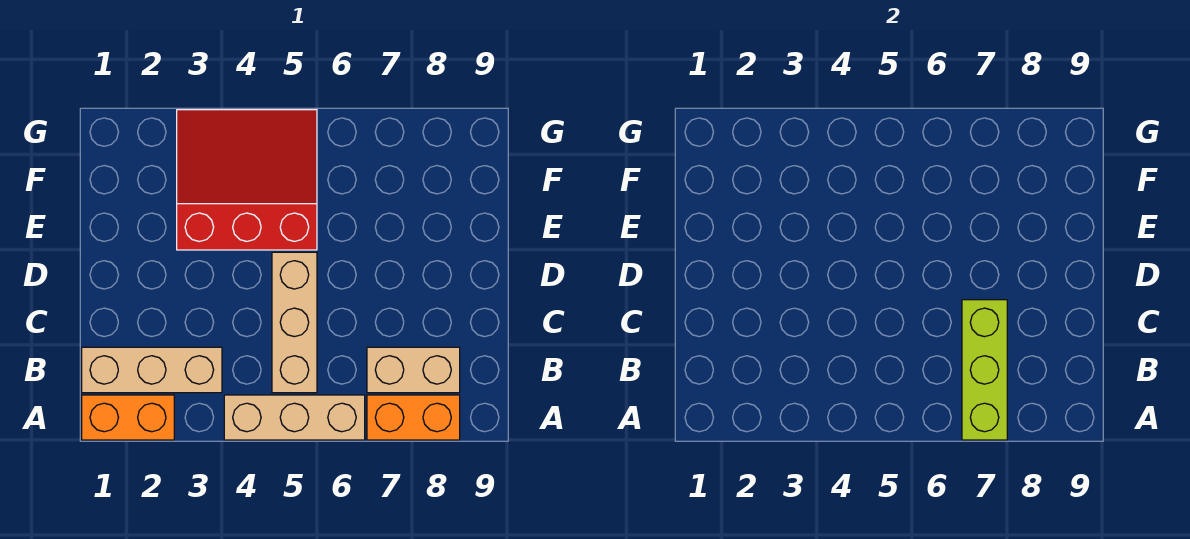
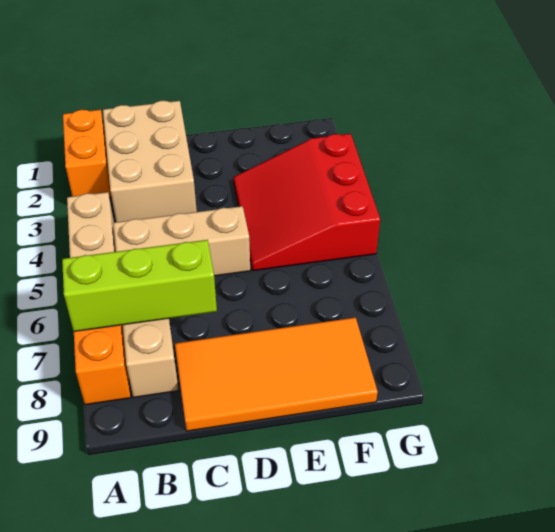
tan 1x3 brick [82,347,222,393] -> tan 2x3 brick [103,101,197,222]
none -> orange 2x4 tile [175,317,378,431]
red 3x3 slope [177,110,317,250] -> red 3x3 slope turned to [234,134,380,271]

